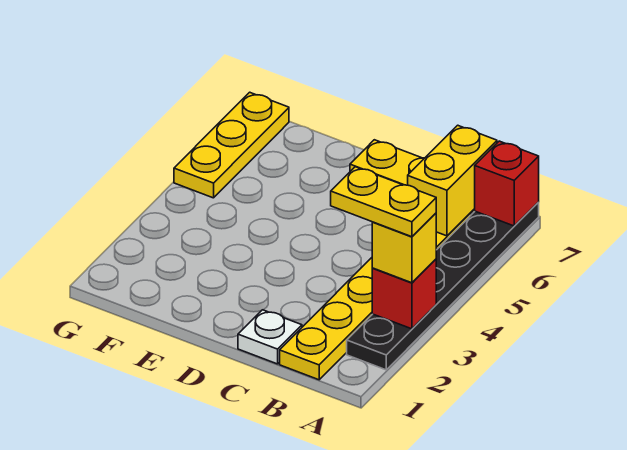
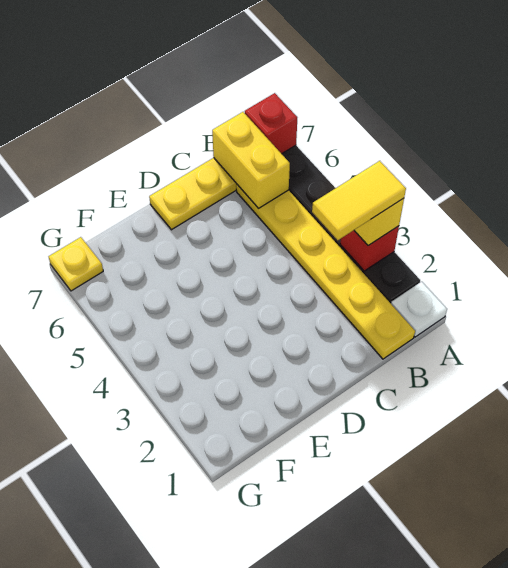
yellow 1x2 plate [331,167,436,237] -> yellow 1x2 tile [312,161,406,240]
white 1x1 plate [238,310,302,364] -> white 1x1 plate moved to [391,282,447,337]
yellow 1x3 plate [174,92,289,198] -> yellow 1x1 plate [48,237,103,291]

